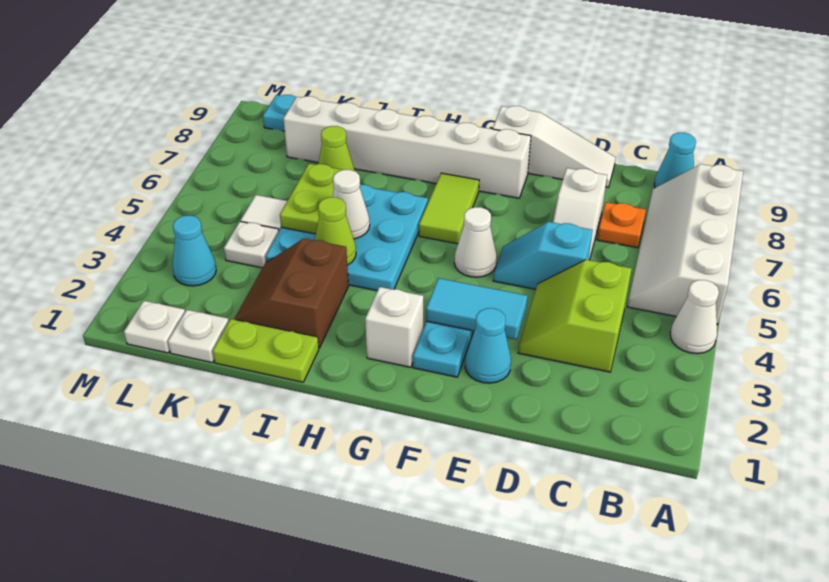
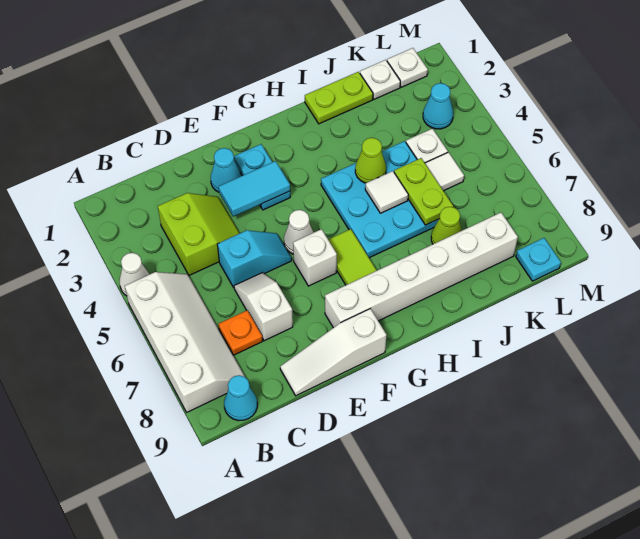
white 1x1 brick [365,287,423,367] -> white 1x1 brick moved to [293,229,337,286]
brown 2x2 slope [234,239,349,348] -> none
white 1x1 cone [332,170,370,239] -> white 1x1 tile [365,171,408,213]

